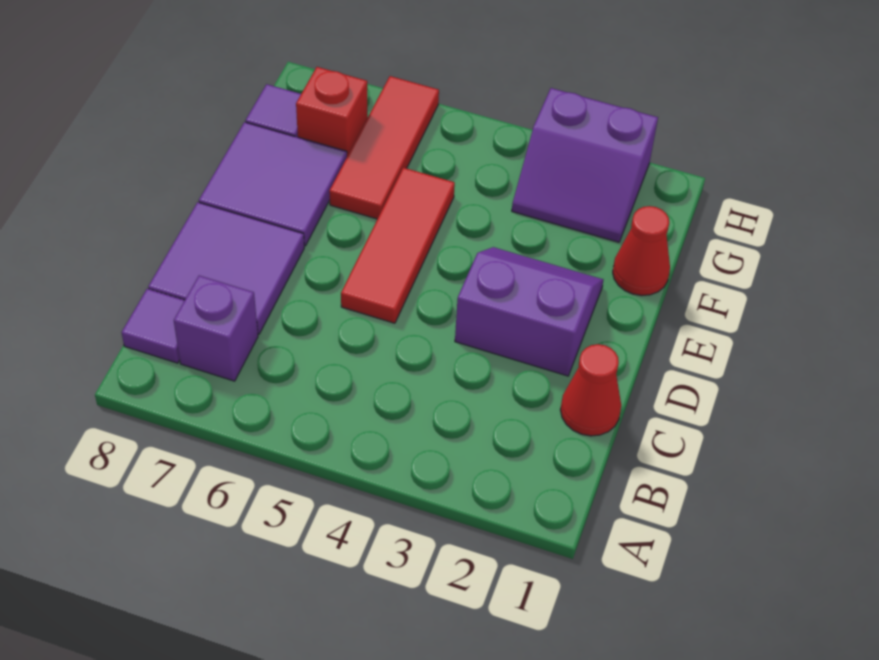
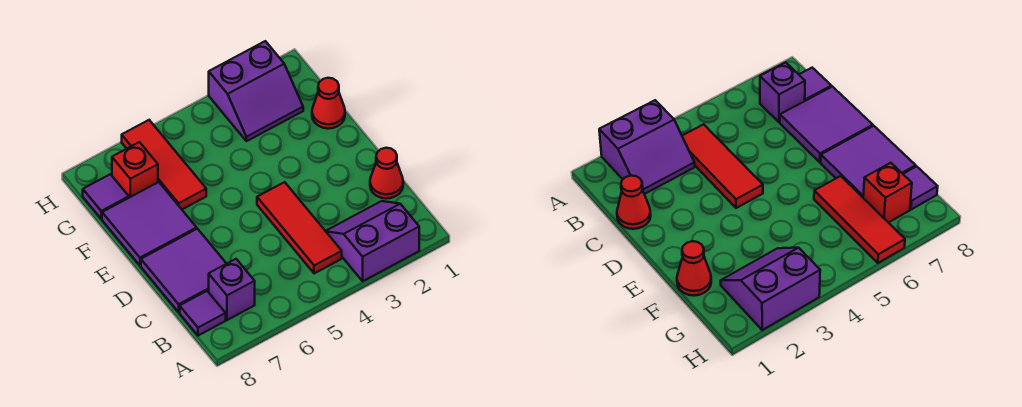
purple 2x2 slope [455,247,603,376] -> purple 2x2 slope moved to [326,201,419,281]
red 1x3 tile [341,168,455,323] -> red 1x3 tile moved to [257,182,342,274]

